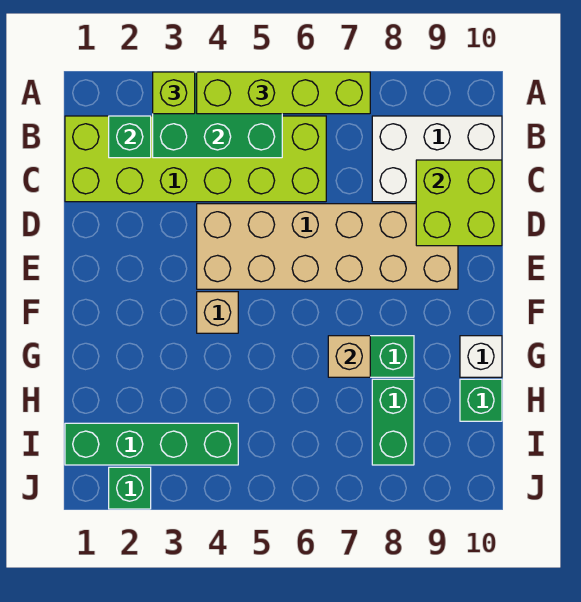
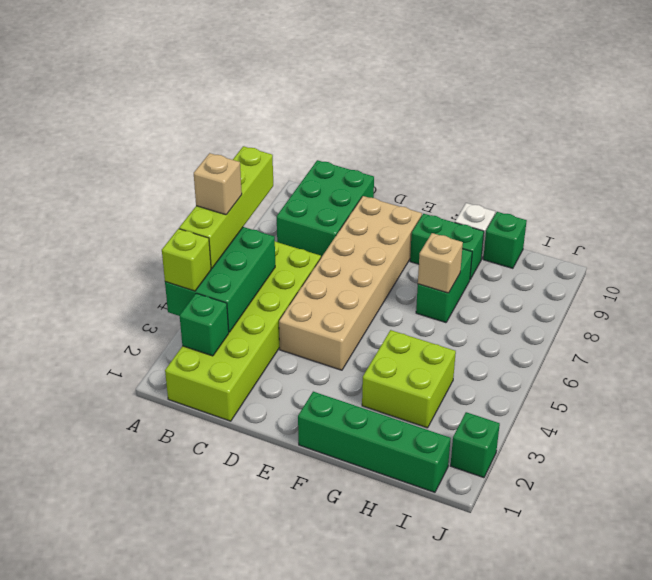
white 2x3 brick [372,116,502,202] -> green 2x3 brick [277,160,374,257]
lime 2x2 brick [416,160,502,246] -> lime 2x2 brick moved to [362,330,456,428]
tan 1x1 brick [197,292,238,333] -> tan 1x1 brick moved to [194,153,242,215]
green 1x2 brick [372,379,414,465] -> green 1x2 brick moved to [410,214,484,279]
green 1x4 brick [65,423,238,465] -> green 1x4 brick turned to [298,392,451,492]

